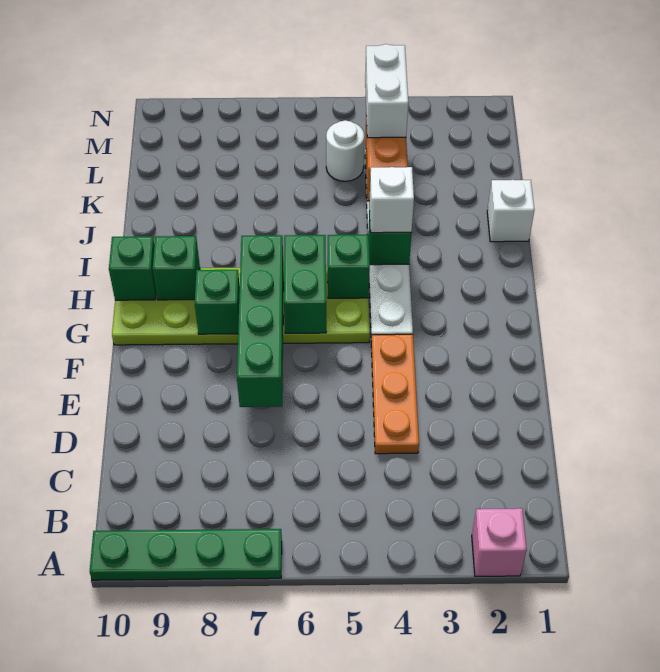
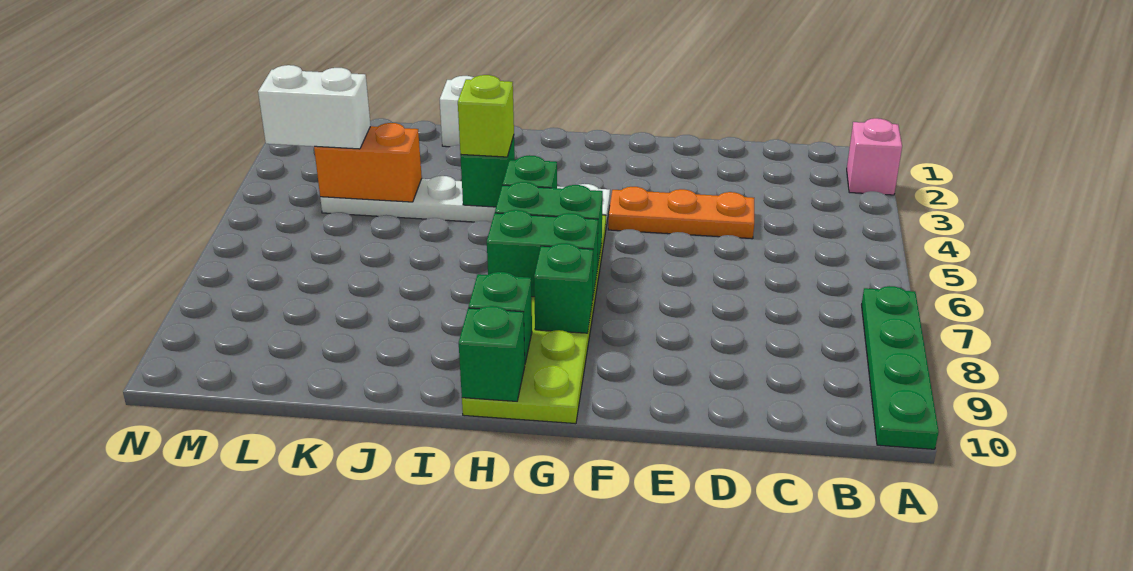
green 1x4 brick [237,235,284,407] -> green 1x2 brick [487,210,598,300]
white 1x1 brick [370,167,414,233] -> lime 1x1 brick [458,75,514,157]
white 1x1 round brick [326,120,364,181] -> none

